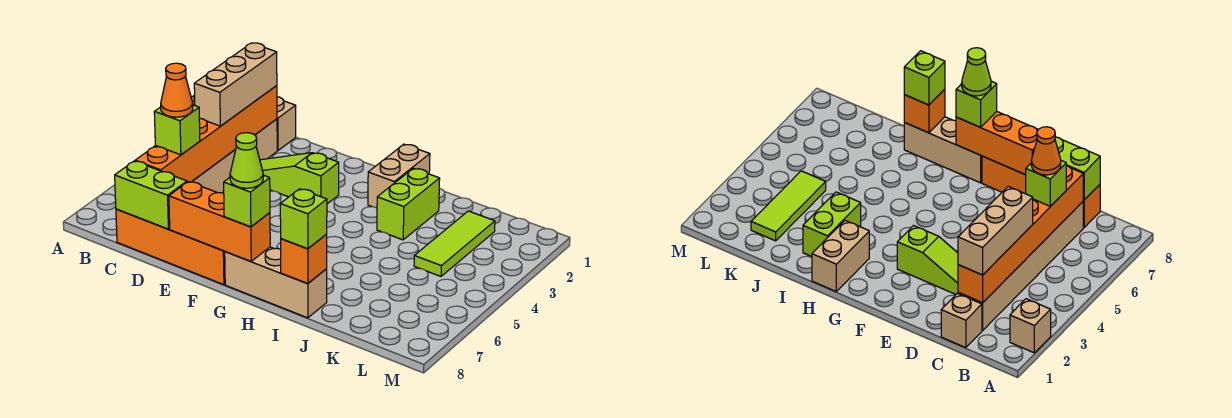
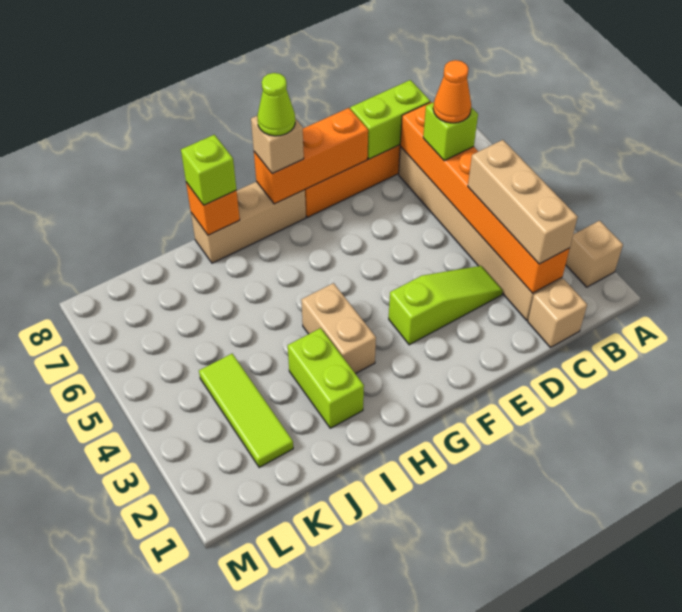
lime 1x1 brick [224,175,270,227] -> tan 1x1 brick [251,116,304,174]
tan 1x2 brick [368,144,430,208] -> tan 1x2 brick moved to [301,283,376,374]

